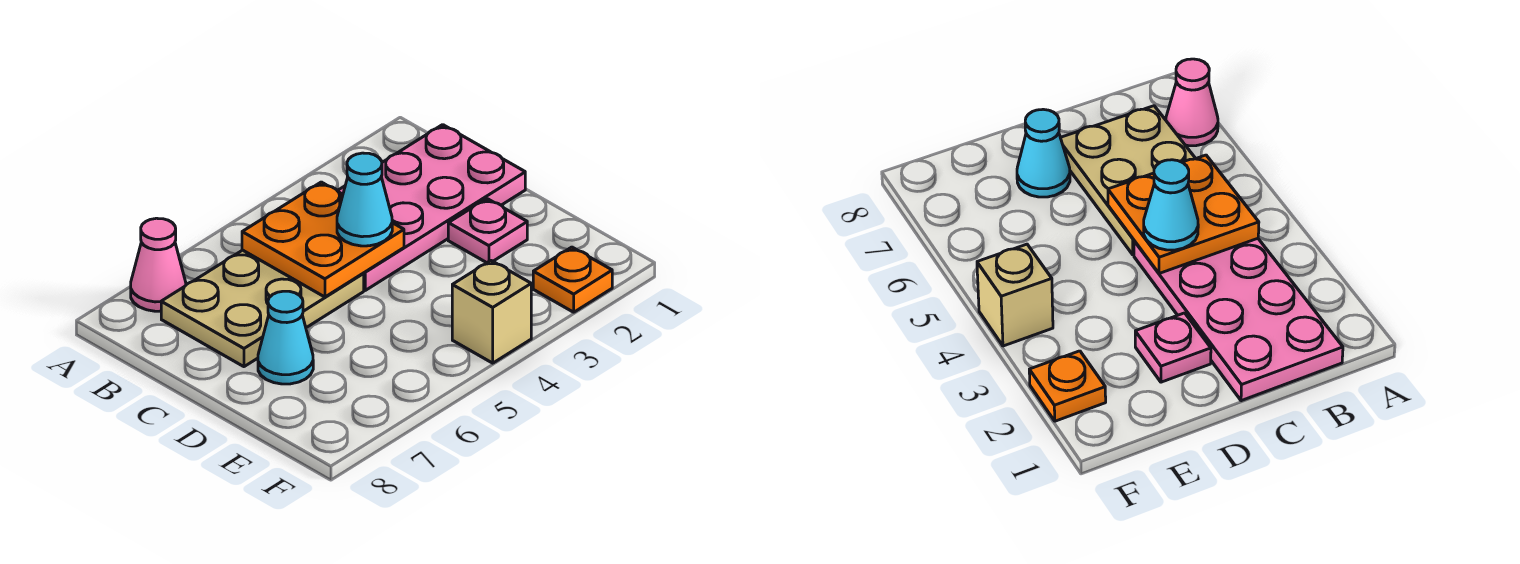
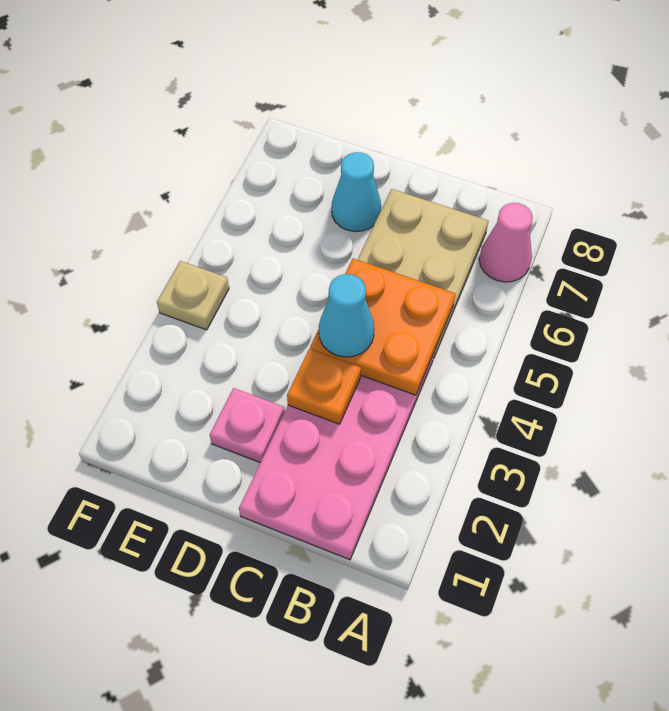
orange 1x1 plate [533,247,612,312] -> orange 1x1 plate moved to [287,349,361,424]
tan 1x1 brick [452,261,531,363] -> tan 1x1 plate [157,261,229,330]

